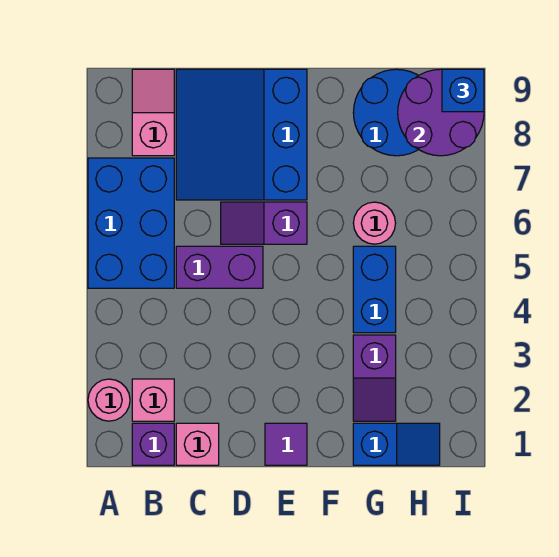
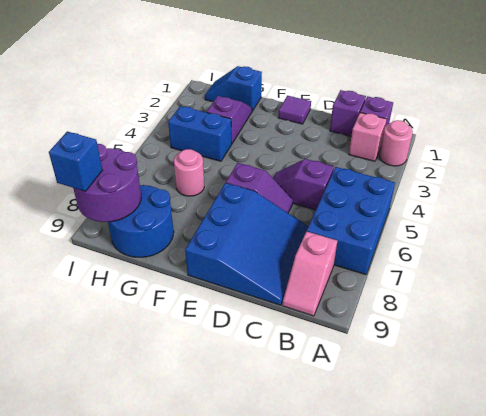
pink 1x1 brick [176,423,219,465] -> purple 1x1 brick [330,90,366,136]
purple 1x2 brick [176,246,263,288] -> purple 1x2 slope [273,159,334,210]
blue 1x2 brick [353,246,396,333] -> blue 1x2 brick turned to [168,106,232,161]

